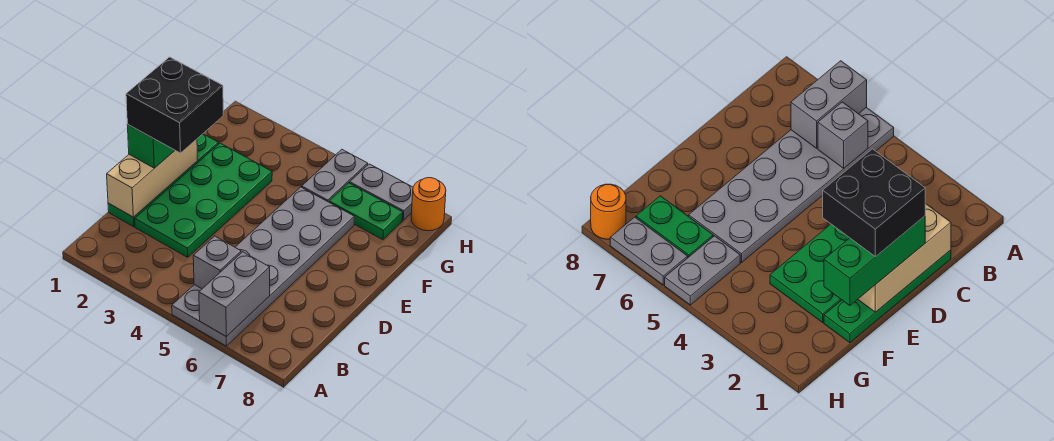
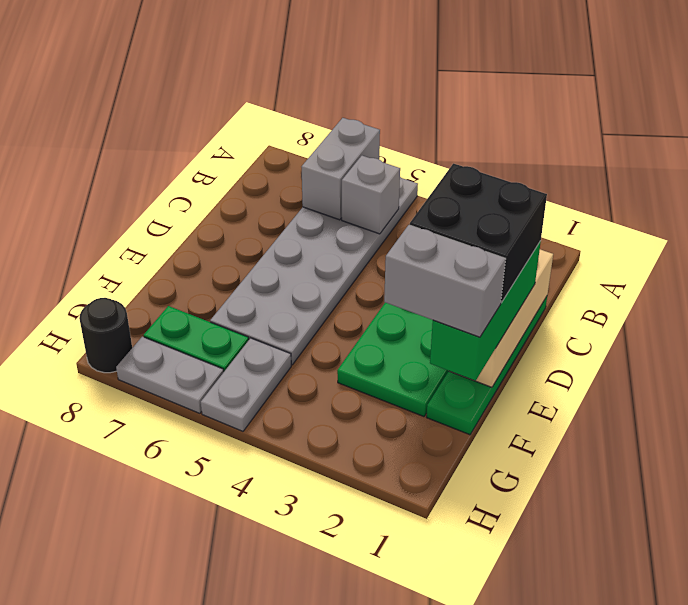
none -> grey 1x2 brick [384,225,506,337]
orange 1x1 round brick [411,178,446,231] -> black 1x1 round brick [79,298,132,373]

